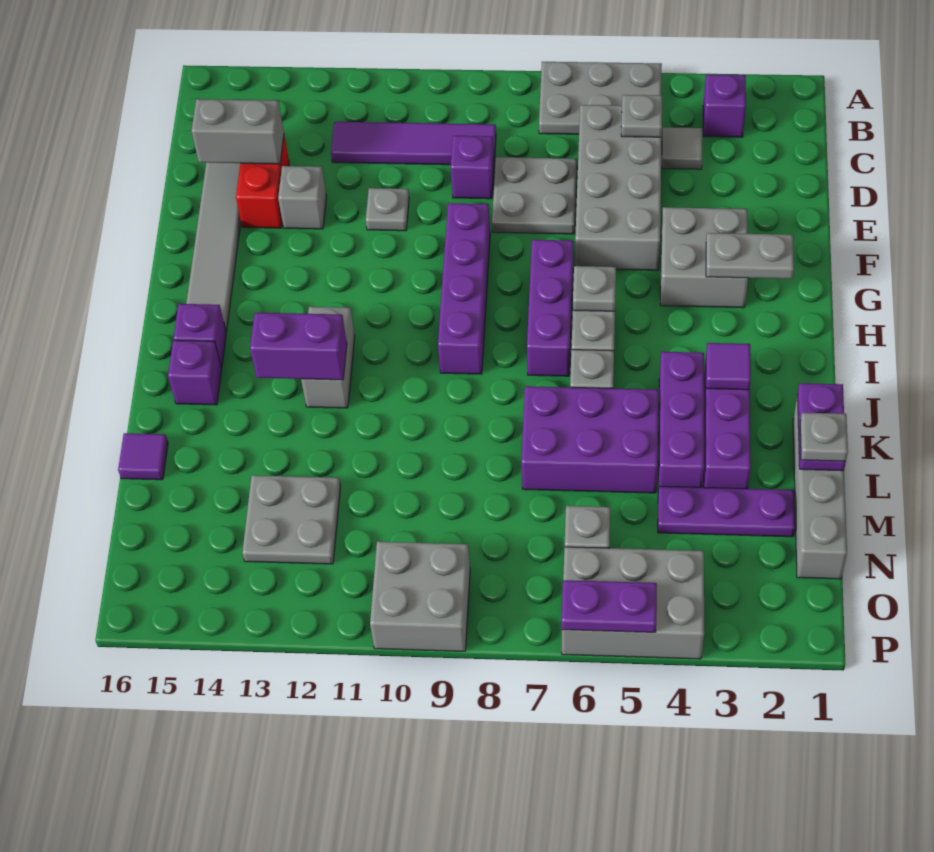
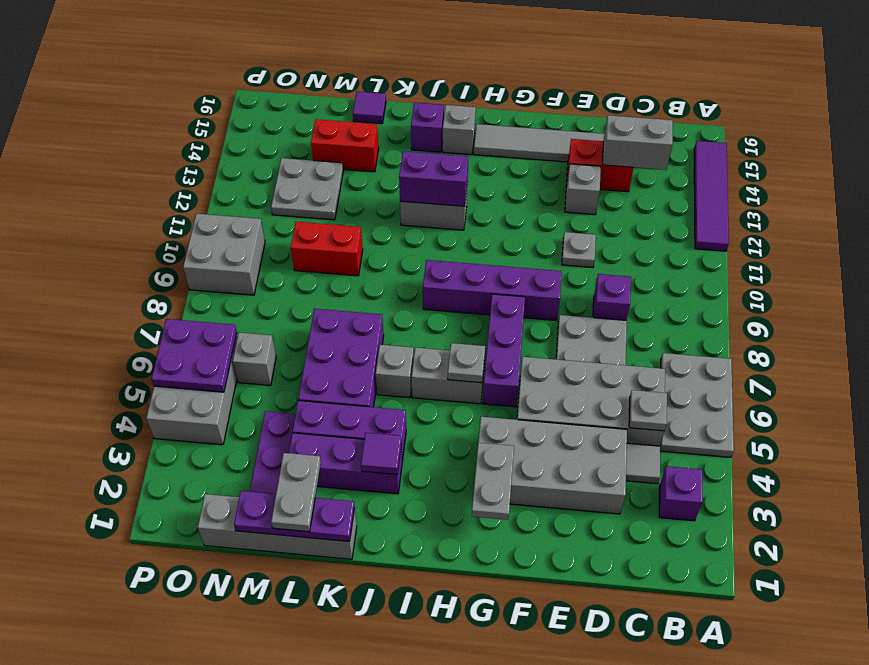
purple 1x4 tile [331,122,496,165] -> purple 1x4 tile moved to [694,141,729,251]
grey 1x2 brick [191,99,284,164] -> grey 1x2 brick turned to [602,115,673,170]
grey 2x2 brick [660,207,748,308] -> grey 2x4 brick [478,417,627,514]
purple 1x3 brick [527,240,573,376] -> purple 1x3 brick turned to [483,294,525,407]
purple 1x1 brick [173,304,226,368] -> grey 1x1 brick [443,105,476,155]
purple 1x2 brick [250,313,347,380] -> purple 1x2 brick turned to [399,151,468,206]
purple 1x2 plate [798,383,846,471] -> purple 1x3 plate [234,491,355,541]
grey 1x1 plate [800,413,848,461] -> grey 1x2 plate [271,453,321,532]
none -> red 1x2 brick [291,222,363,276]
none -> red 1x2 brick [311,119,379,172]
purple 1x2 plate [561,580,657,632] -> purple 2x2 plate [151,319,237,392]

